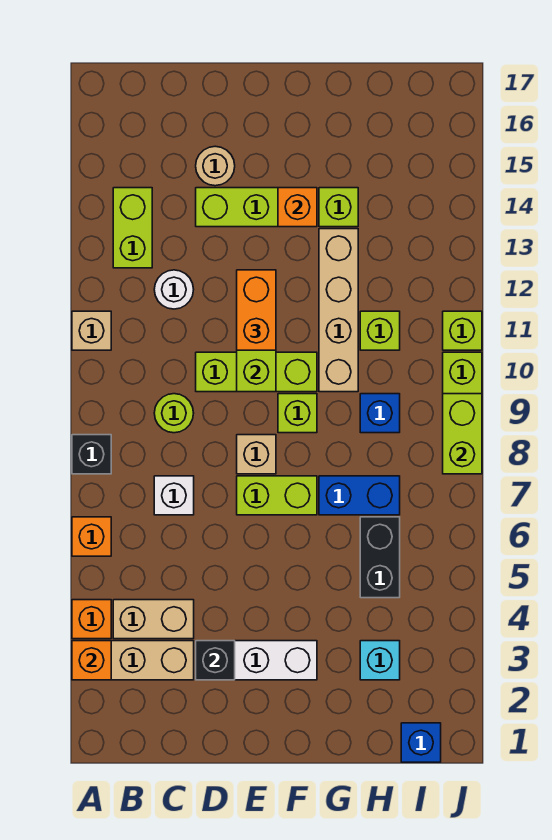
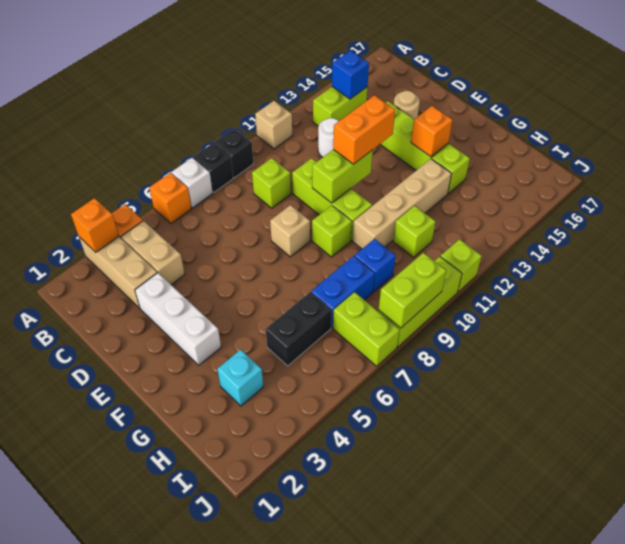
white 1x1 brick [154,476,194,515] -> white 1x1 brick moved to [172,158,213,208]
lime 1x1 round brick [154,394,194,433] -> lime 1x1 brick [252,158,291,208]
black 1x1 brick [196,641,235,680] -> black 1x1 brick moved to [214,129,254,178]
lime 1x2 brick [237,476,317,515] -> lime 1x2 brick moved to [333,292,400,366]
blue 1x2 brick [319,476,400,515] -> blue 1x2 brick turned to [311,256,375,328]
blue 1x1 brick [401,723,441,762] -> blue 1x1 brick moved to [332,50,369,99]

